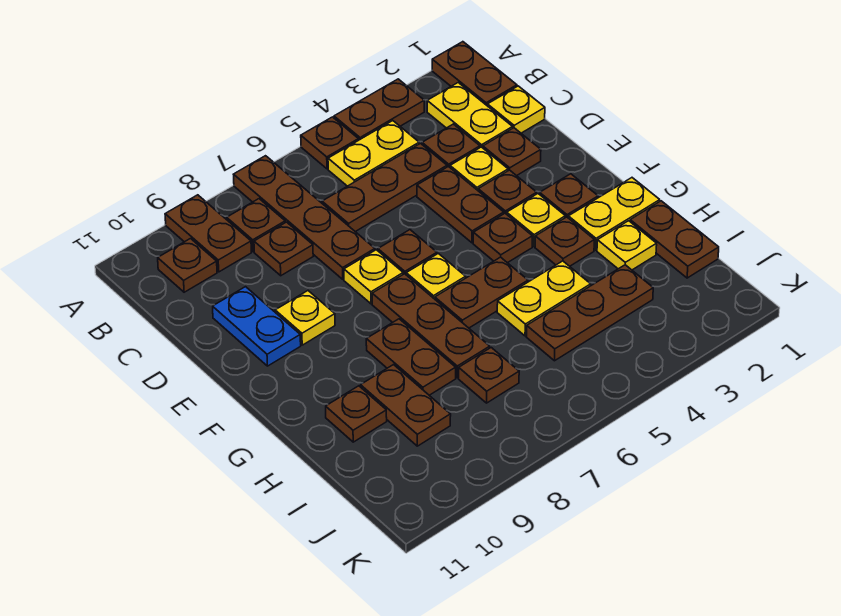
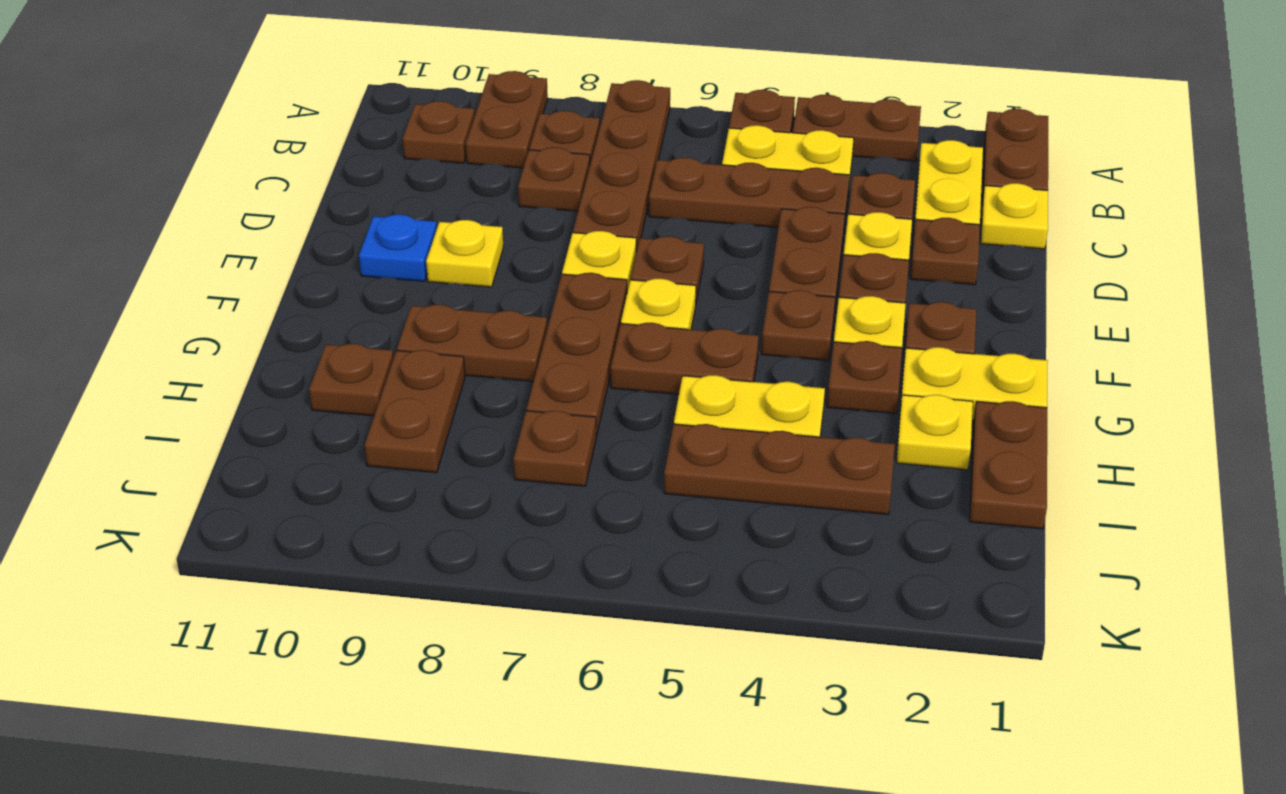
blue 1x2 plate [213,287,301,366] -> blue 1x1 plate [359,214,437,281]
brown 1x2 plate [366,319,456,395] -> brown 1x2 plate turned to [397,305,547,382]

